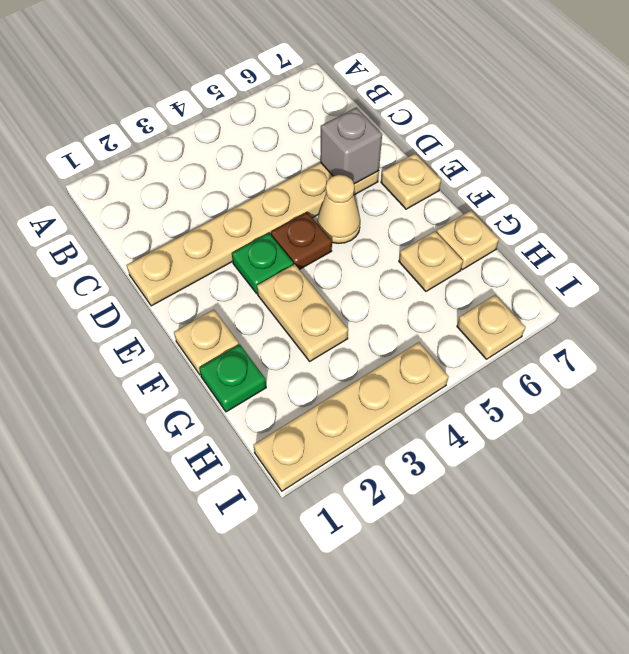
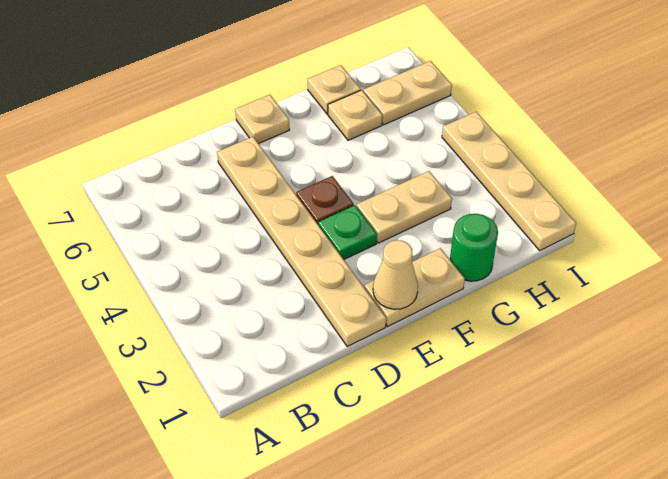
grey 1x1 brick [320,107,382,184] -> none
tan 1x1 cone [317,175,360,243] -> tan 1x1 cone moved to [373,240,418,309]
tan 1x1 plate [174,310,239,375] -> tan 1x2 plate [365,248,465,326]
green 1x1 plate [199,344,266,412] -> green 1x1 round brick [450,214,498,281]
tan 1x1 plate [457,295,525,359] -> tan 1x2 plate [363,61,452,125]

